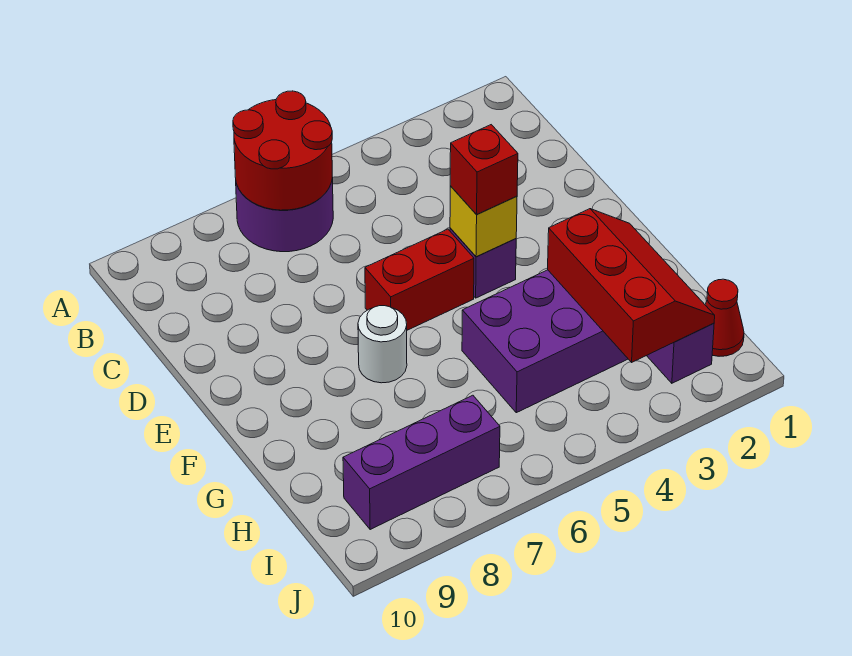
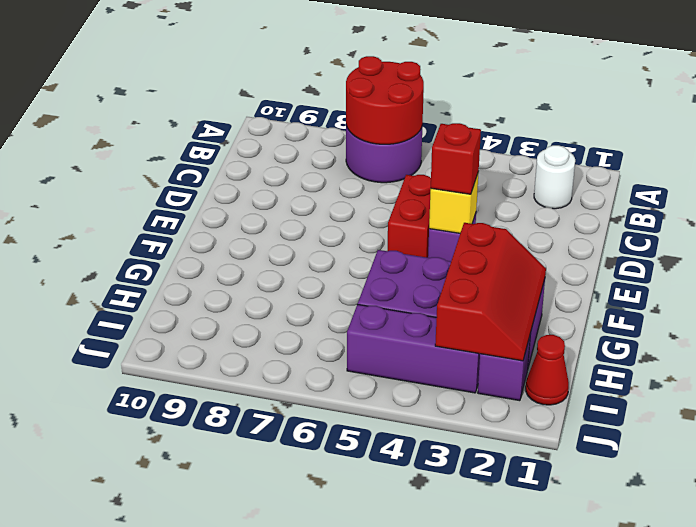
red 1x2 brick [365,229,474,330] -> red 1x2 brick turned to [387,175,431,258]
white 1x1 round brick [358,306,407,383] -> white 1x1 round brick moved to [534,145,575,209]
purple 1x3 brick [343,395,500,530] -> purple 1x3 brick moved to [347,304,480,393]

